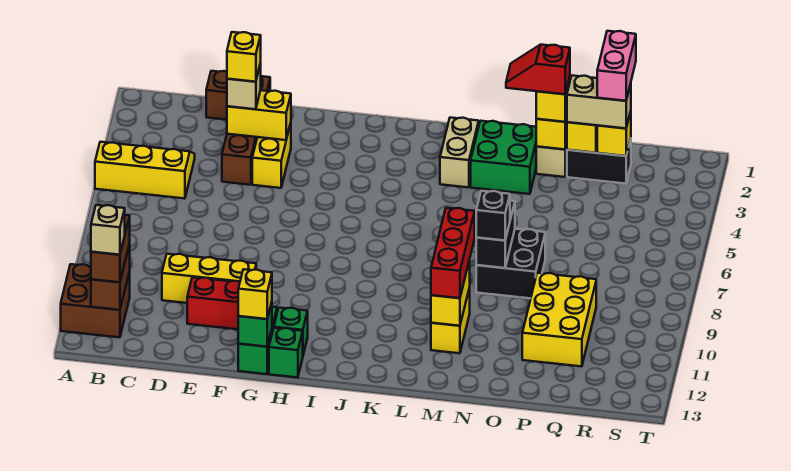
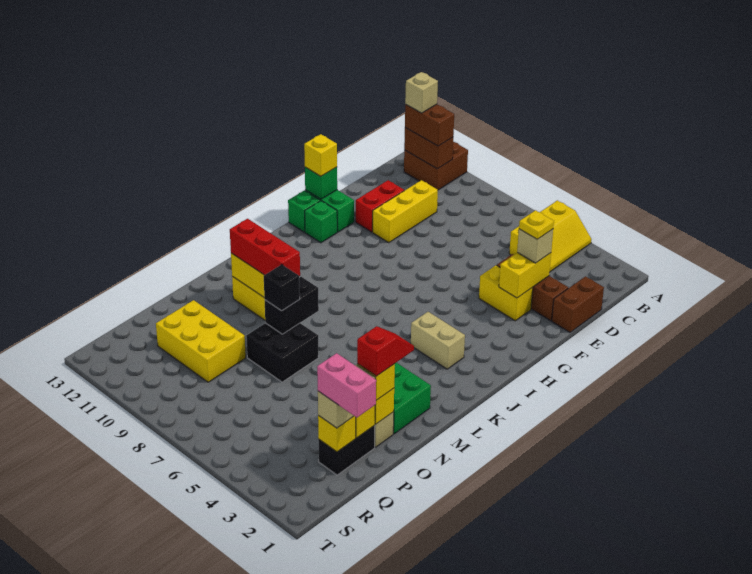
yellow 1x1 brick [227,32,261,82] -> yellow 1x1 plate [519,210,554,239]
tan 1x2 brick [440,118,479,187] -> tan 1x2 brick moved to [411,312,465,369]
black 1x2 brick [476,201,515,268] -> black 1x2 brick turned to [265,277,319,334]

